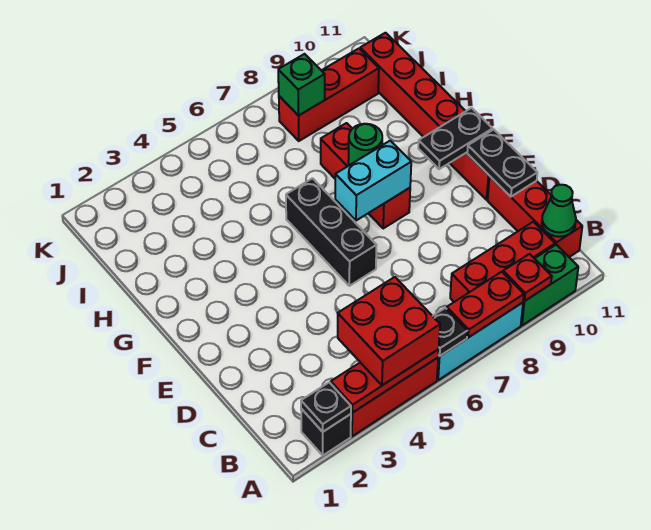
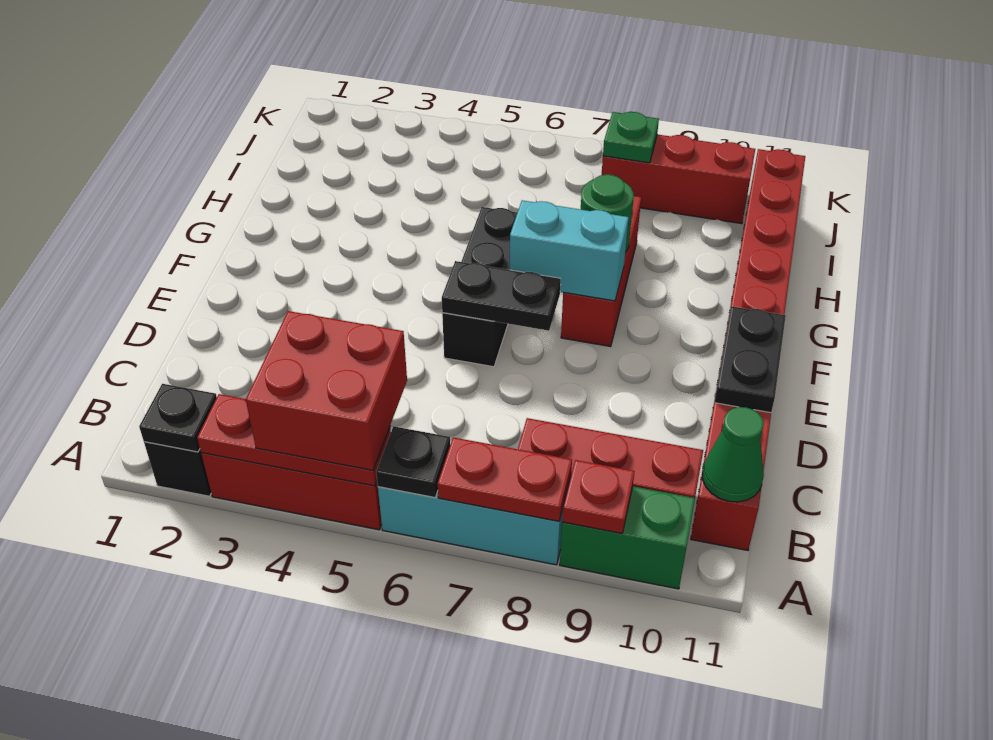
black 1x2 plate [418,108,493,169] -> black 1x2 plate moved to [442,261,561,331]
green 1x1 brick [278,54,325,116] -> green 1x1 plate [603,112,659,163]

